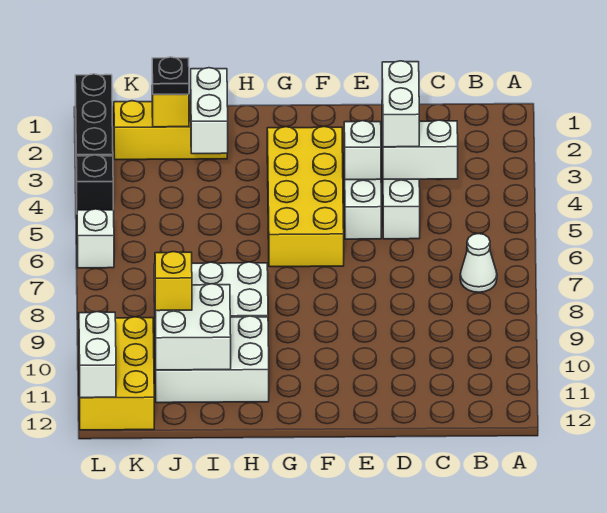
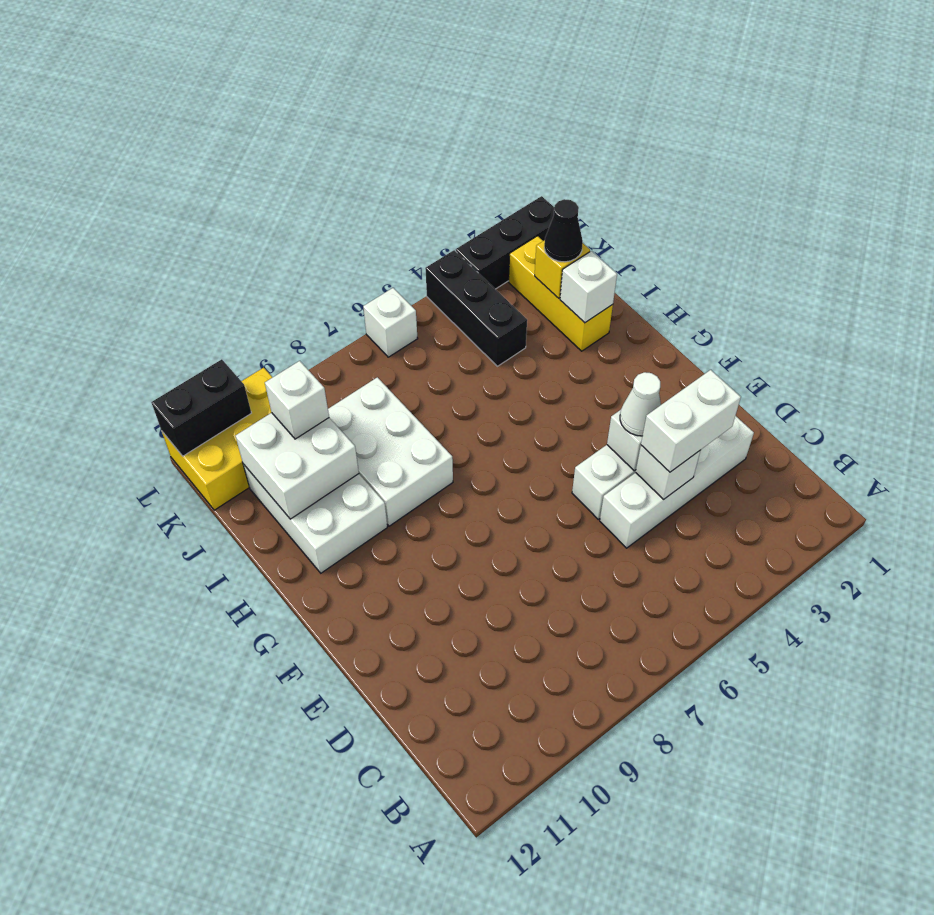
white 1x1 cone [460,233,497,292] -> white 1x1 cone moved to [620,372,661,436]
white 1x2 brick [383,120,458,179] -> white 1x1 brick [636,445,700,499]
yellow 2x4 brick [267,126,344,267] -> none
white 1x2 brick [191,68,228,154] -> white 1x1 brick [560,251,617,323]
black 1x1 plate [152,57,189,94] -> black 1x1 cone [544,199,583,262]
yellow 1x1 brick [155,252,192,311] -> white 1x1 brick [265,361,329,439]
black 1x1 brick [76,155,113,210] -> black 1x3 brick [425,250,527,366]
white 1x2 brick [79,312,116,398] -> black 1x2 brick [151,359,251,456]

